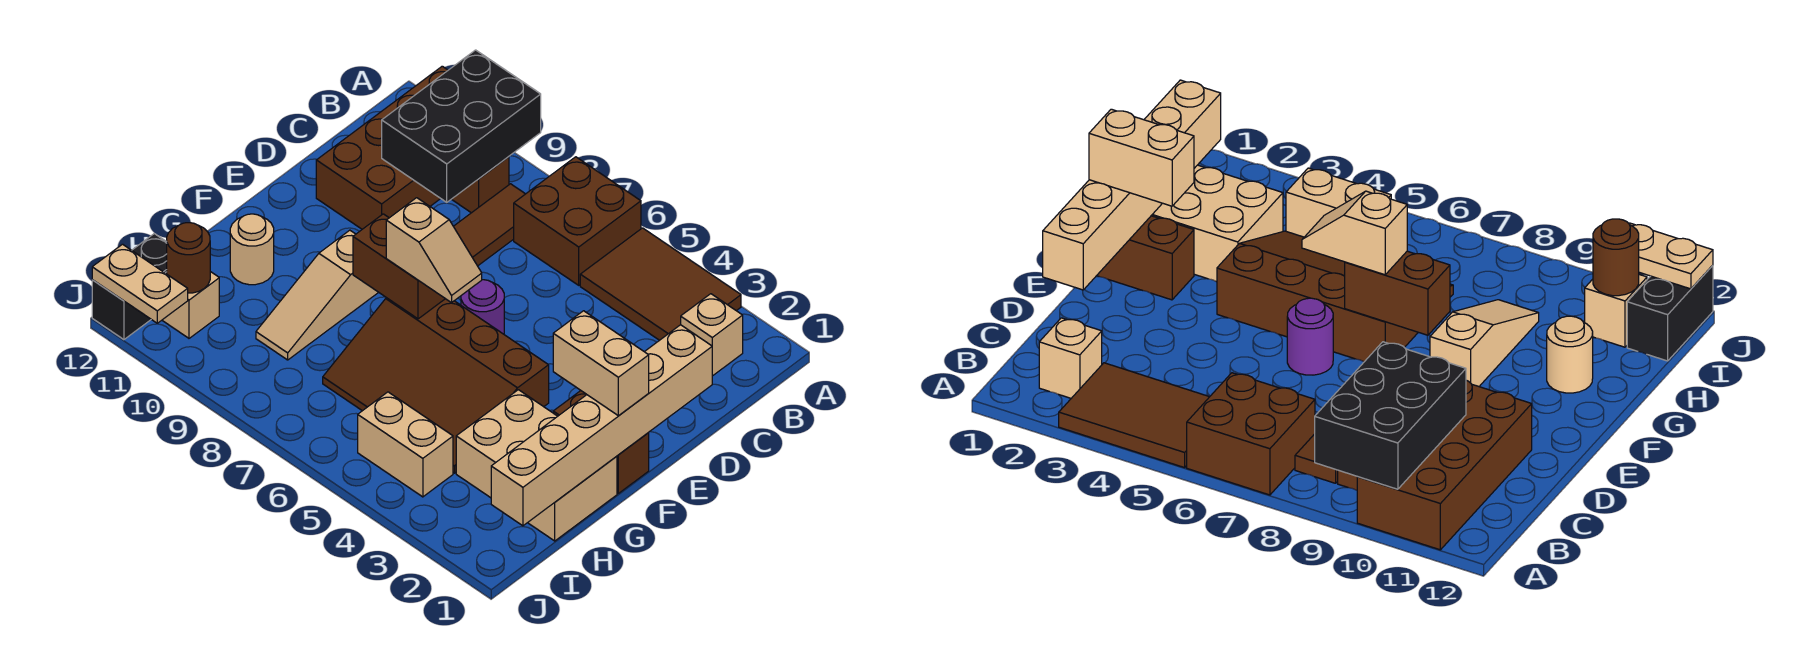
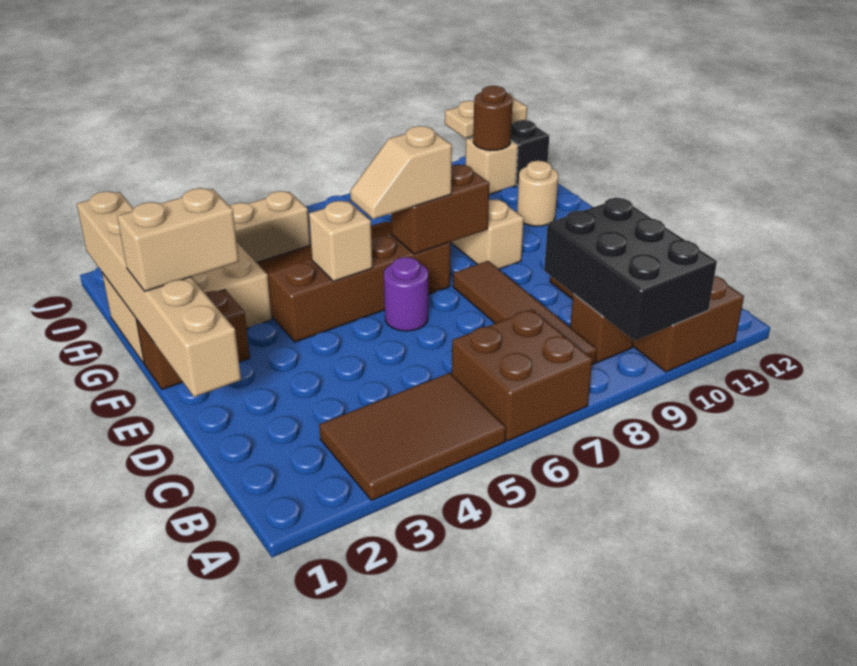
tan 1x1 brick [681,294,743,376] -> tan 1x1 brick moved to [309,201,372,281]

